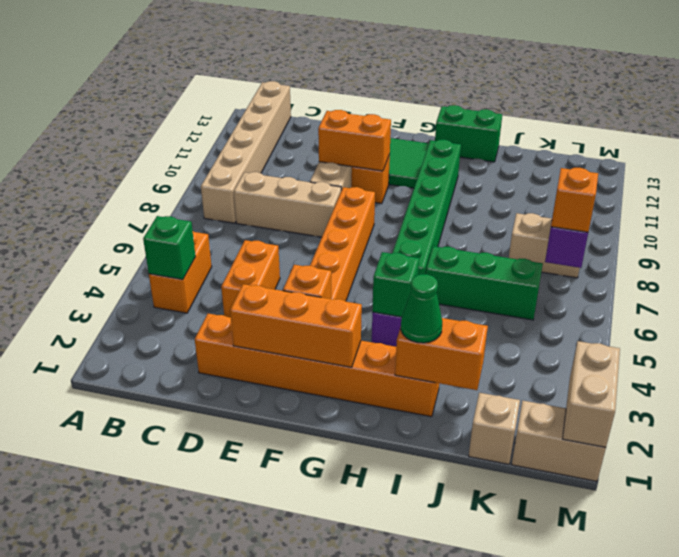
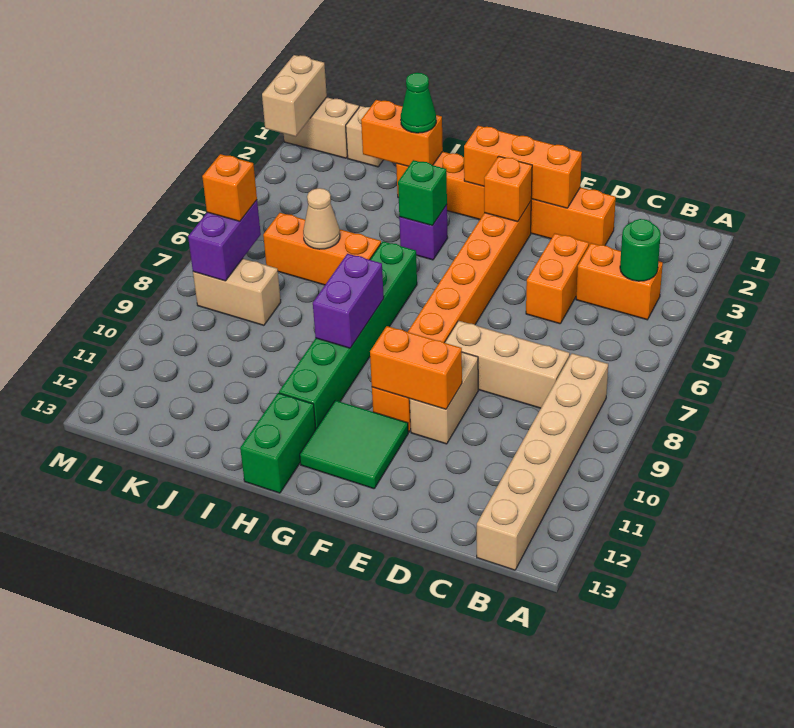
orange 1x2 brick [149,231,212,313] -> orange 1x2 brick turned to [576,243,663,320]
green 1x1 brick [143,216,196,280] -> green 1x1 round brick [620,219,661,281]
none -> purple 1x2 brick [313,254,384,348]
green 1x2 brick [435,105,502,162] -> green 1x2 brick turned to [240,393,316,493]
green 1x3 brick [426,246,543,320] -> orange 1x3 brick [263,213,381,285]
none -> tan 1x1 cone [303,188,340,249]

